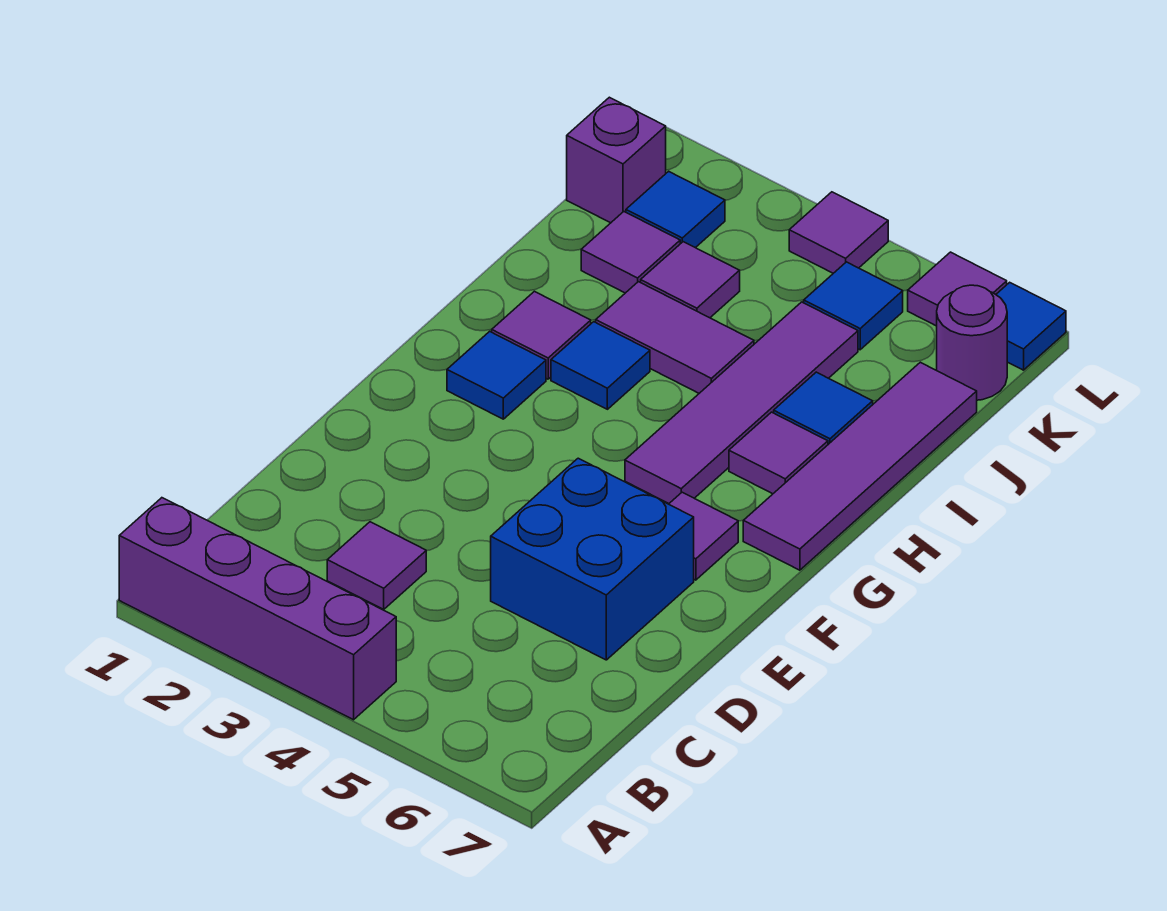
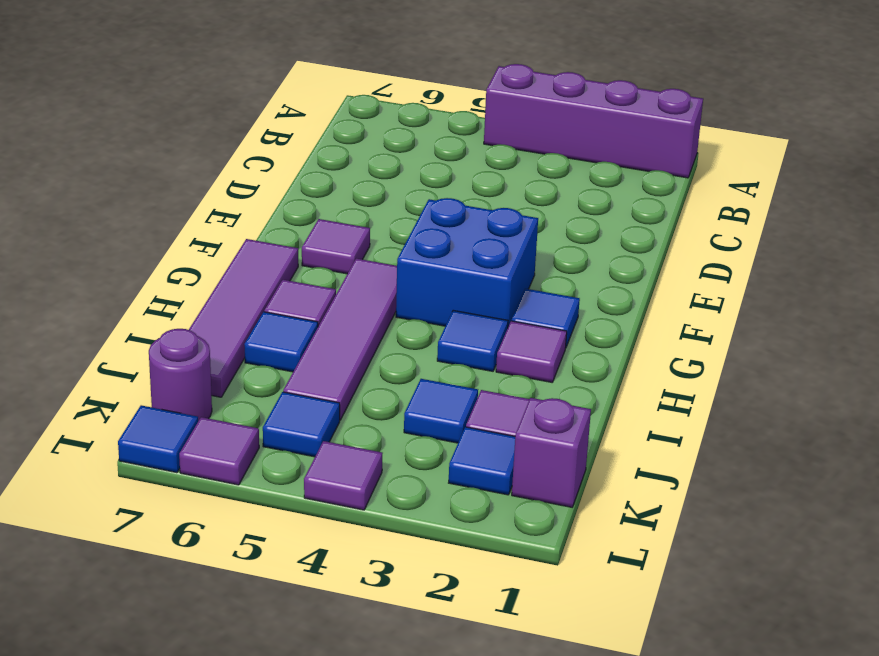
purple 1x1 tile [327,522,426,609] -> none
blue 2x2 brick [491,458,694,660] -> blue 2x2 brick moved to [396,198,538,326]
purple 1x2 tile [596,282,754,393] -> none
purple 1x1 tile [641,242,740,318] -> blue 1x1 tile [404,379,478,443]

